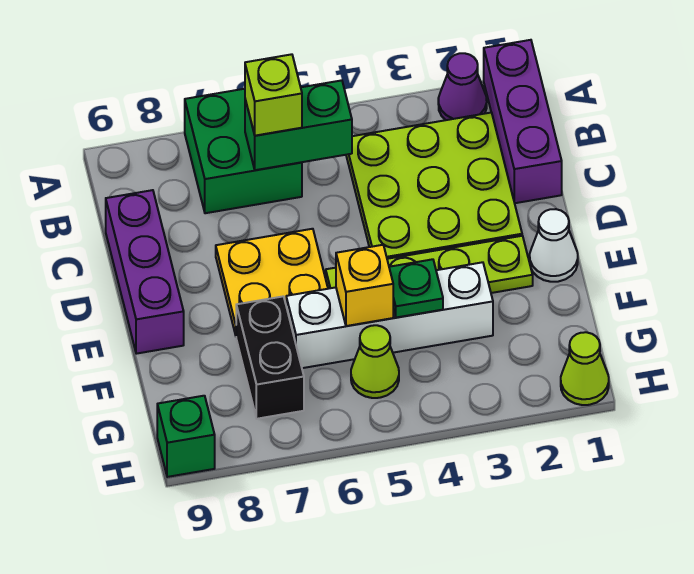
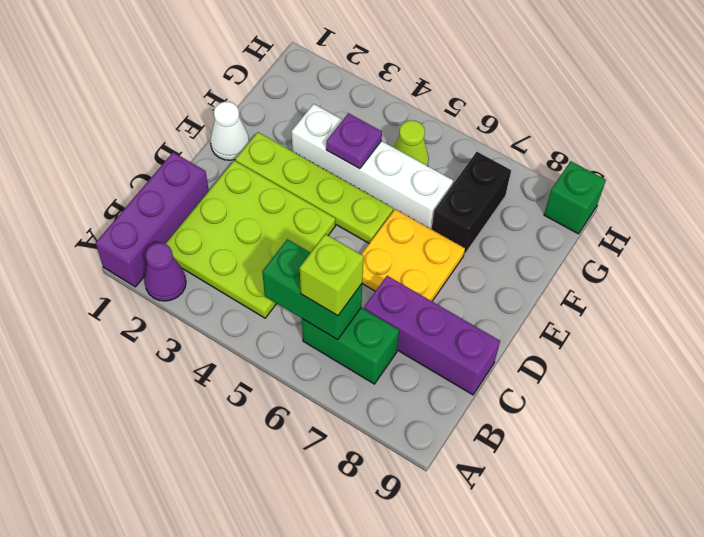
green 2x2 brick [185,89,302,213] -> green 1x2 brick [302,308,399,384]
purple 1x3 brick [106,190,184,354] -> purple 1x3 brick turned to [364,276,500,395]
green 1x1 plate [389,259,443,318] -> purple 1x1 plate [326,113,382,169]
yellow 1x1 brick [336,245,393,326] -> none
lime 1x1 cone [561,332,609,405] -> none

